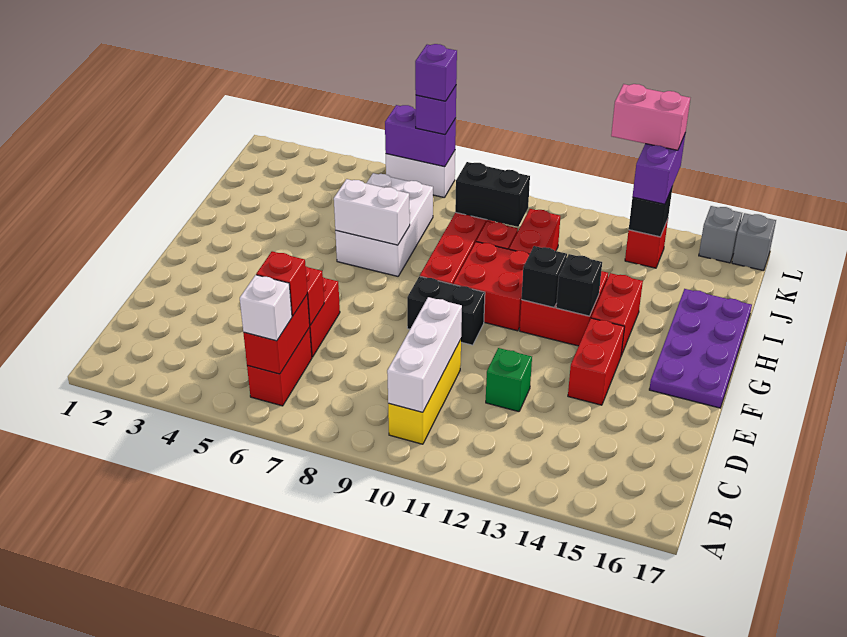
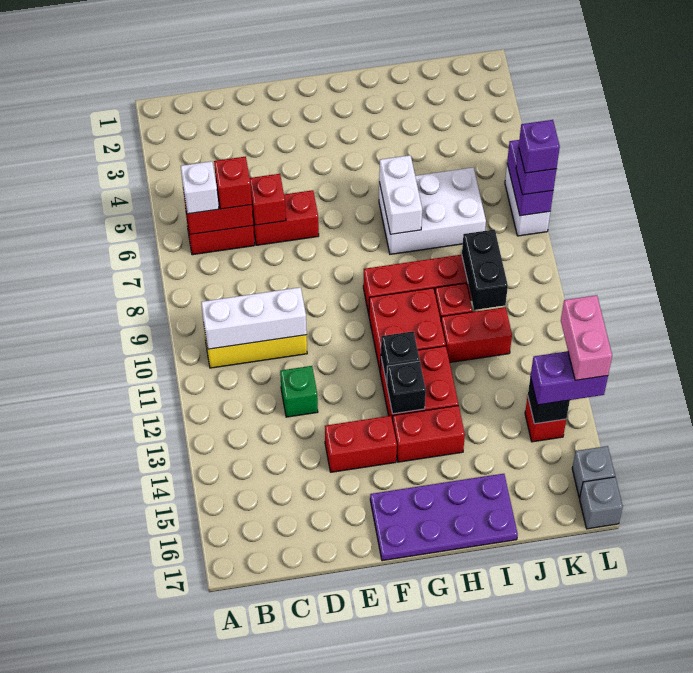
black 1x2 brick [407,276,485,345] -> none

